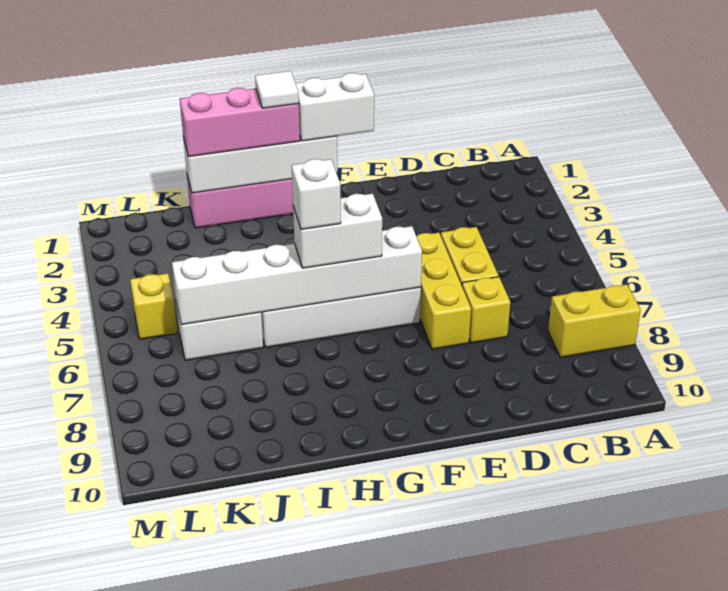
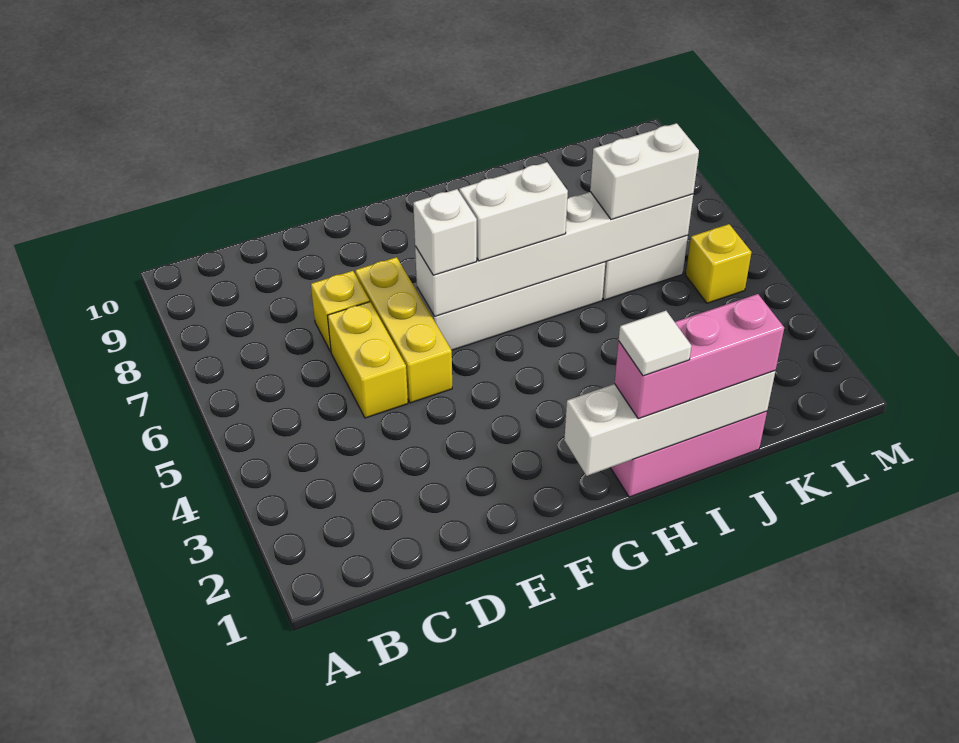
yellow 1x2 brick [548,284,641,357] -> none
white 1x2 brick [296,73,374,141] -> white 1x2 brick moved to [590,123,699,219]
white 1x1 brick [292,159,341,229] -> white 1x1 brick moved to [413,189,477,275]

